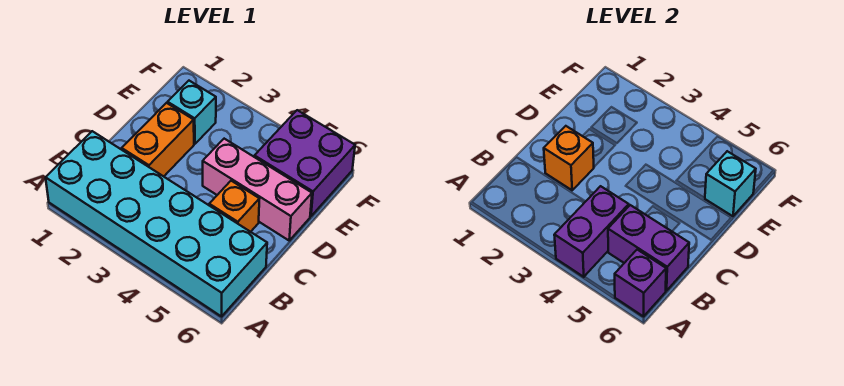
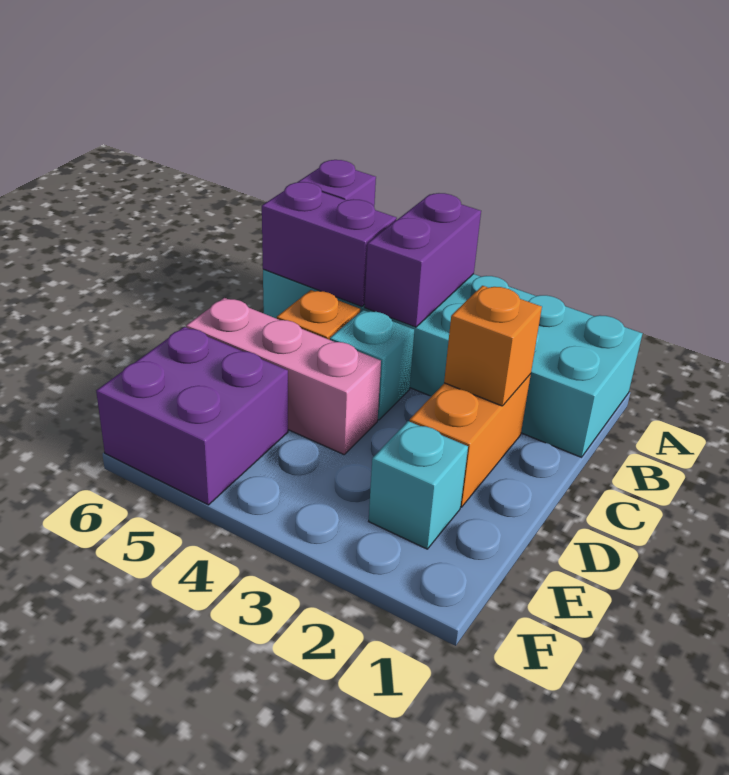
cyan 1x1 brick [705,151,756,216] -> cyan 1x1 brick moved to [330,310,414,420]

